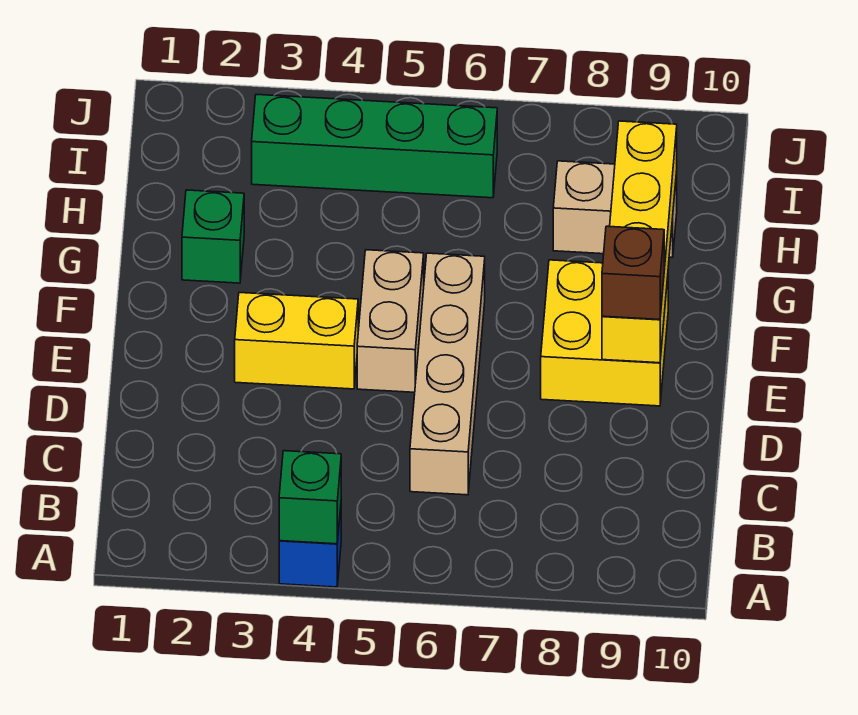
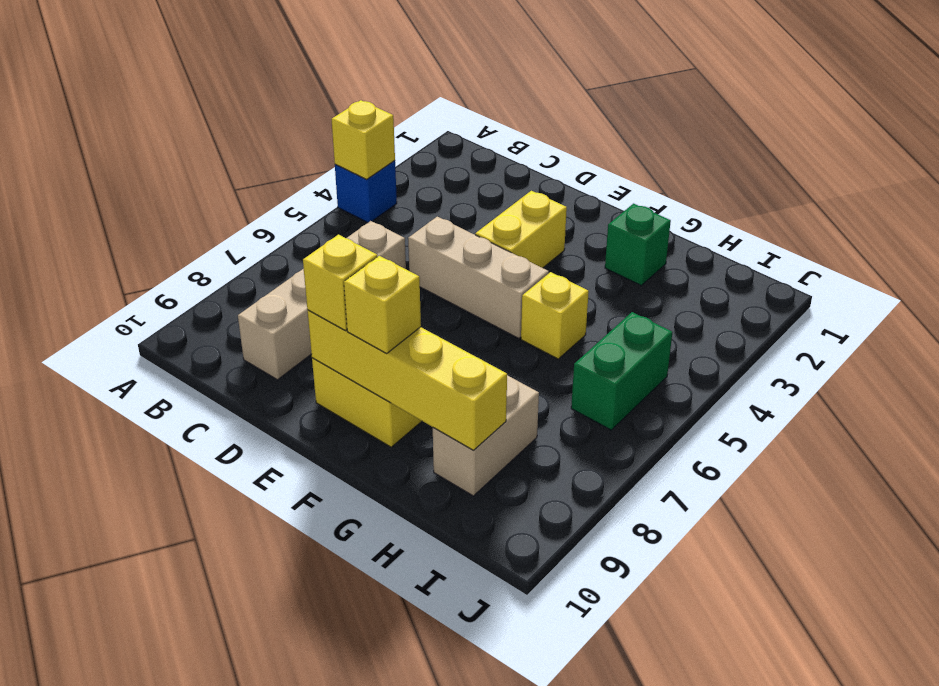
green 1x1 brick [279,451,341,544] -> yellow 1x1 brick [331,100,395,180]
tan 1x4 brick [410,253,485,495] -> tan 1x4 brick turned to [238,221,406,380]
tan 1x2 brick [357,250,424,392] -> tan 1x3 brick [408,217,549,338]
brown 1x1 brick [602,226,664,320] -> yellow 1x1 brick [303,234,377,331]
none -> yellow 1x1 brick [344,256,421,353]
none -> yellow 1x1 brick [521,272,589,359]
green 1x4 brick [252,95,497,198] -> green 1x2 brick [571,312,672,430]

